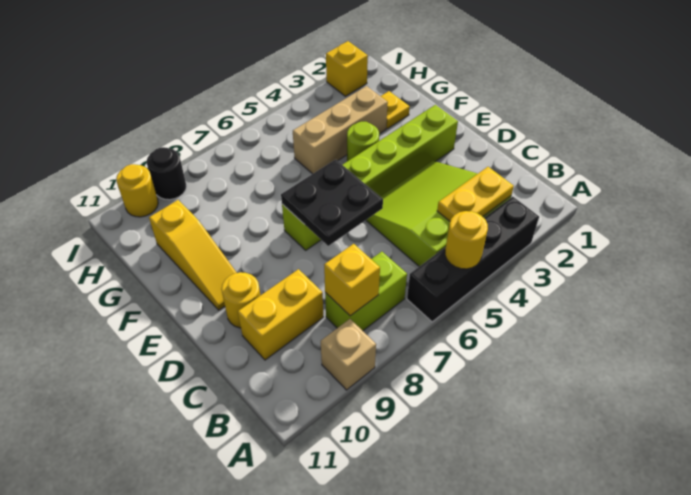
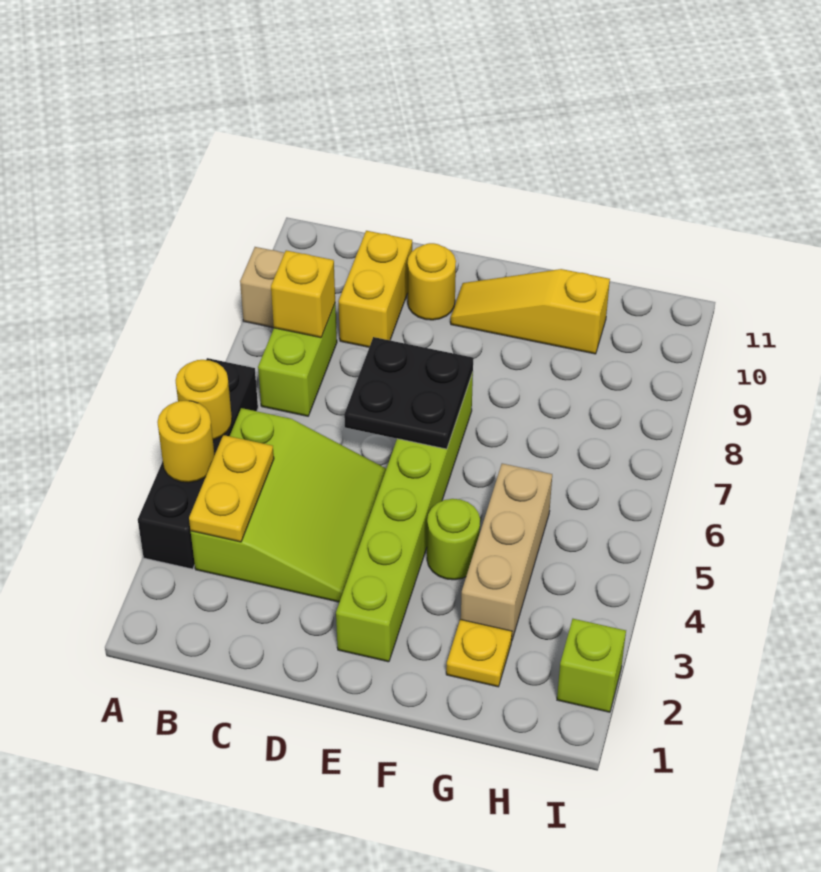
yellow 1x1 brick [326,41,368,96] -> lime 1x1 brick [557,619,626,712]
black 1x1 round brick [147,147,186,200] -> none
yellow 1x1 round brick [116,164,158,217] -> yellow 1x1 round brick moved to [157,401,215,483]

